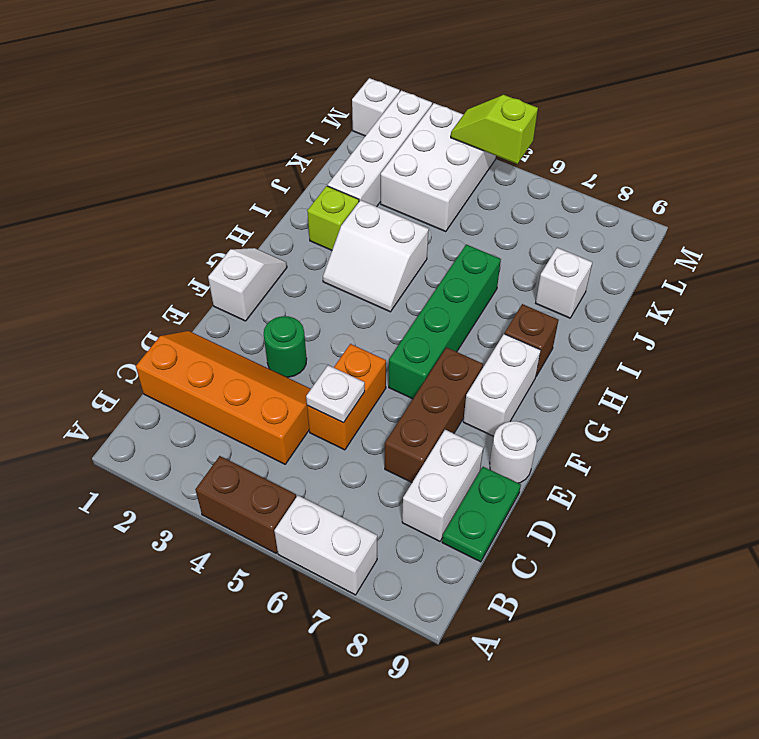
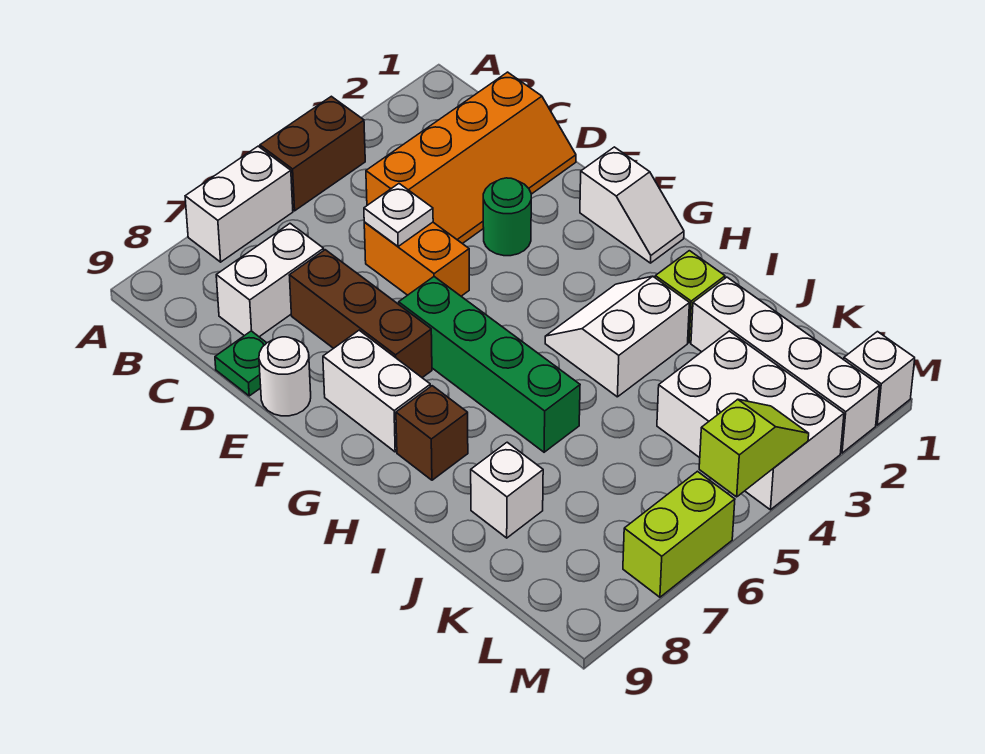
white 1x2 brick [402,430,483,541] -> white 1x2 brick turned to [216,224,324,337]
green 1x2 plate [442,467,521,562] -> green 1x1 plate [215,331,266,396]
none -> lime 1x2 brick [623,471,735,597]

